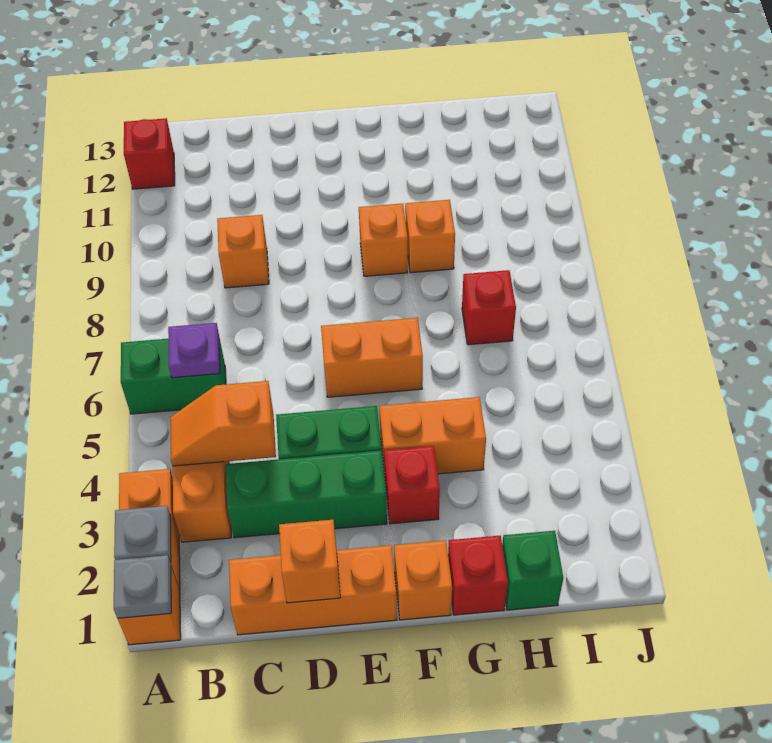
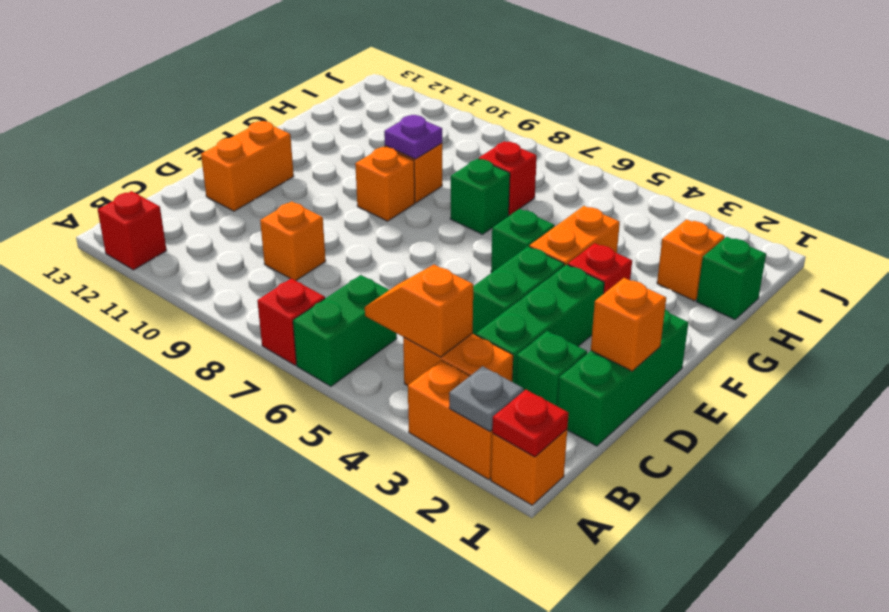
grey 1x1 plate [114,555,171,618] -> red 1x1 plate [492,390,569,457]
orange 1x2 slope [170,381,276,466] -> orange 1x2 slope turned to [365,265,473,357]
purple 1x1 plate [168,323,220,378] -> purple 1x1 plate moved to [384,115,442,159]
orange 1x3 brick [229,545,397,635] -> green 1x3 brick [557,309,688,446]
none -> green 1x1 brick [516,331,587,406]
orange 1x2 brick [321,318,423,397] -> orange 1x2 brick moved to [201,121,294,211]
orange 1x1 brick [394,540,452,620] -> orange 1x1 brick moved to [657,219,725,301]
none -> green 1x1 brick [491,209,555,273]
red 1x1 brick [448,536,508,615] -> red 1x1 brick moved to [257,278,325,365]
none -> green 1x1 brick [450,159,510,234]

